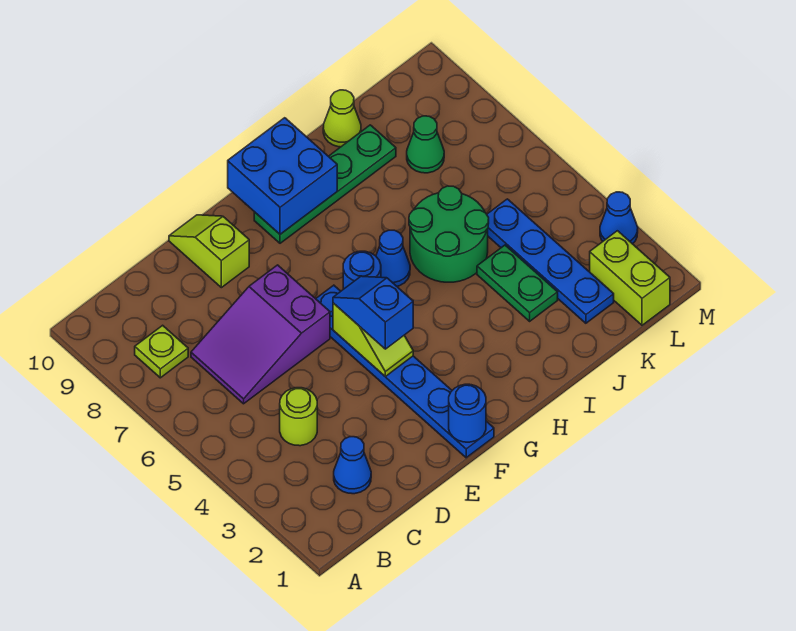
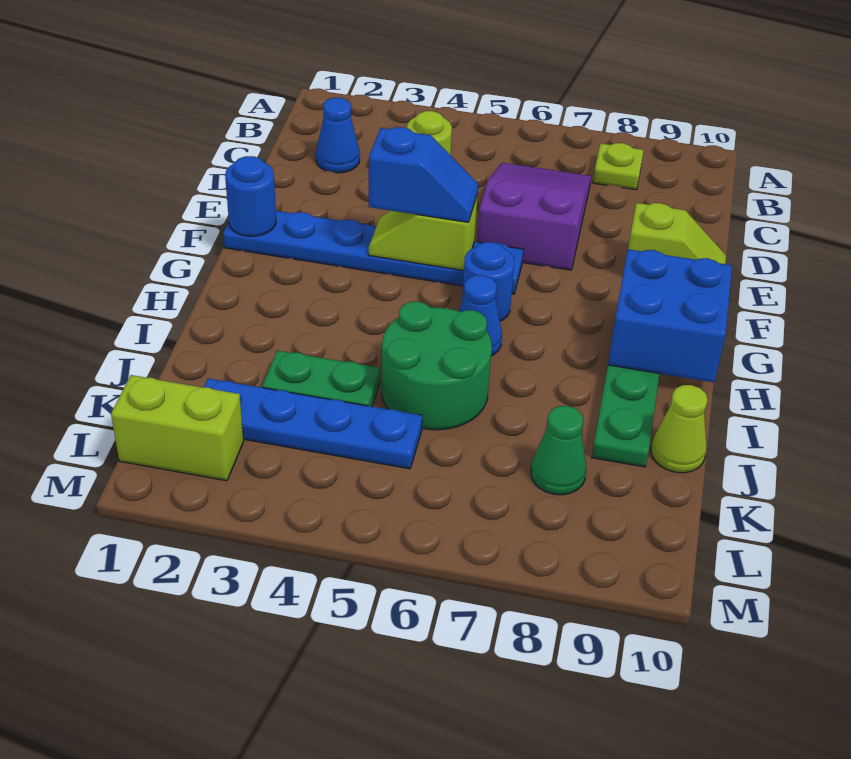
blue 1x1 cone [600,192,638,244] -> none

